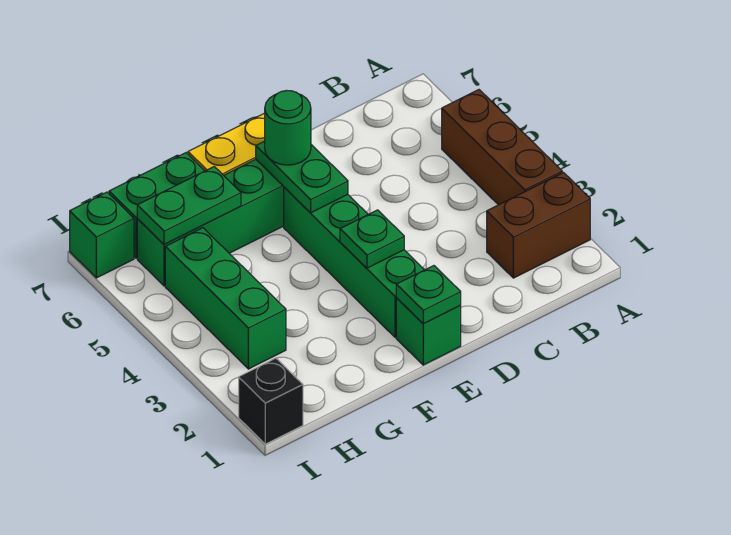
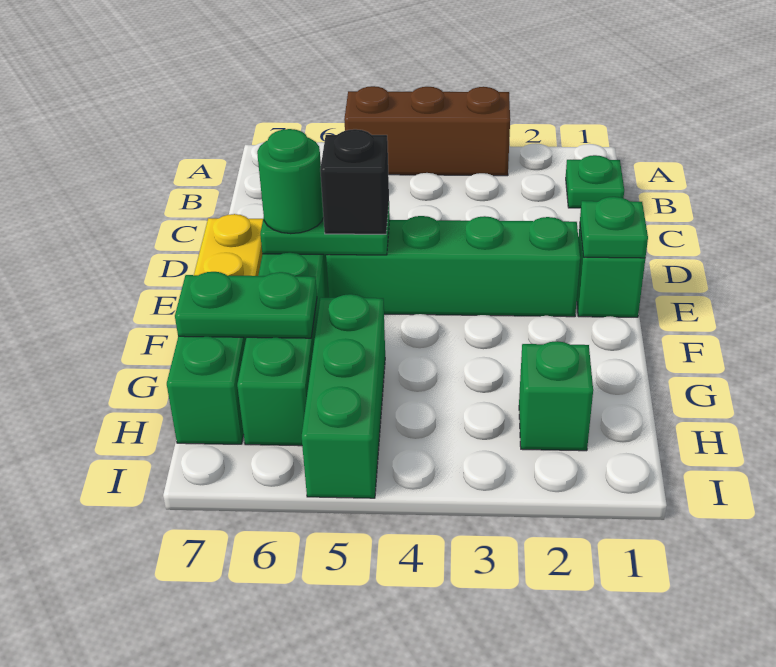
brown 1x2 brick [487,173,590,278] -> none
green 1x1 plate [340,210,404,268] -> green 1x1 plate moved to [566,155,624,208]
green 1x2 plate [137,167,241,244] -> green 1x2 plate turned to [175,272,317,338]
green 1x3 brick [165,228,286,369] -> green 1x3 brick turned to [302,294,385,498]
black 1x1 brick [239,358,303,444] -> black 1x1 brick moved to [320,129,389,234]
green 1x1 brick [70,192,134,278] -> green 1x1 brick moved to [519,341,593,451]

